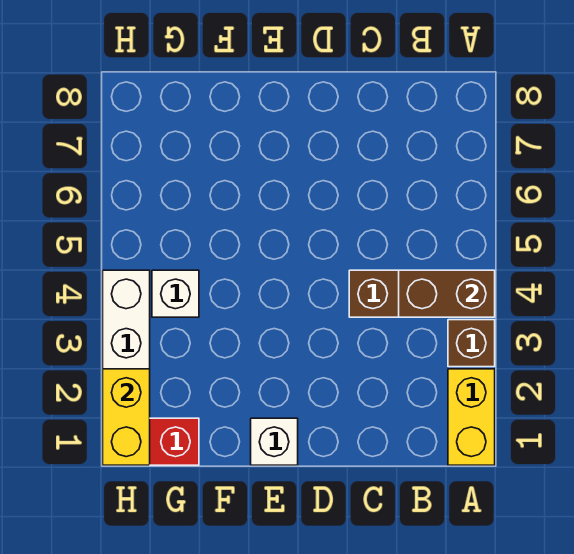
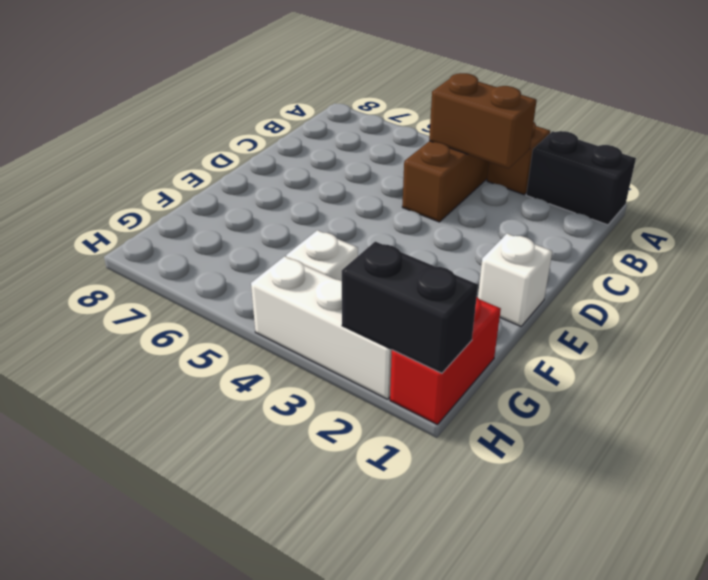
yellow 1x2 brick [448,369,495,465] -> black 1x2 brick [526,131,636,225]
brown 1x2 brick [399,270,495,317] -> brown 1x2 brick turned to [429,73,537,168]
yellow 1x2 brick [103,369,150,465] -> black 1x2 brick [342,242,478,373]

